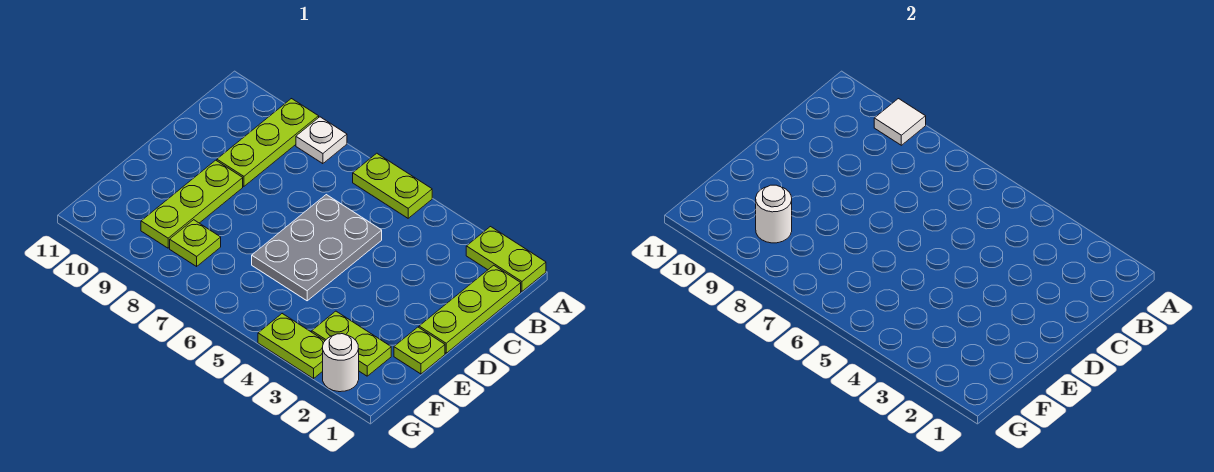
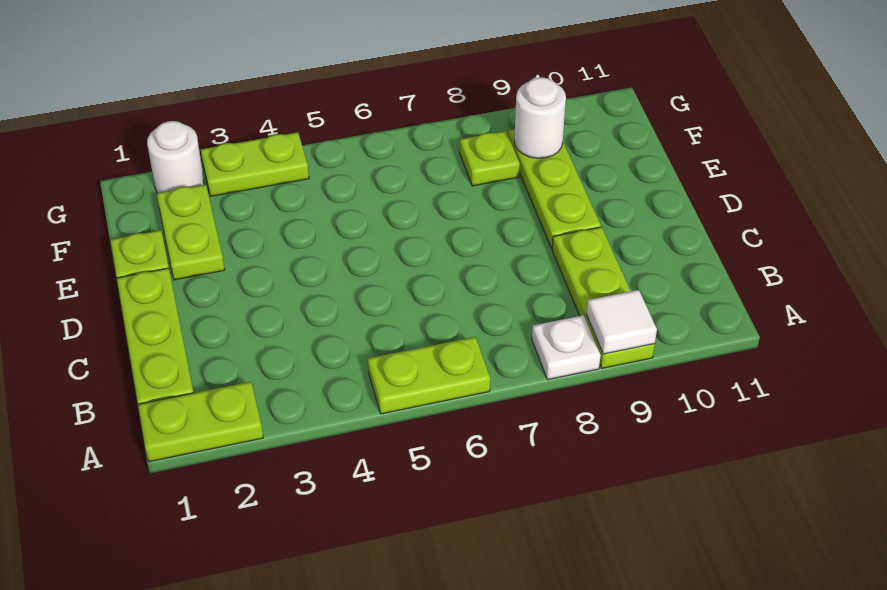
grey 2x3 plate [252,195,382,301] -> none
lime 1x2 plate [312,311,391,376] -> lime 1x2 plate turned to [157,184,225,280]

